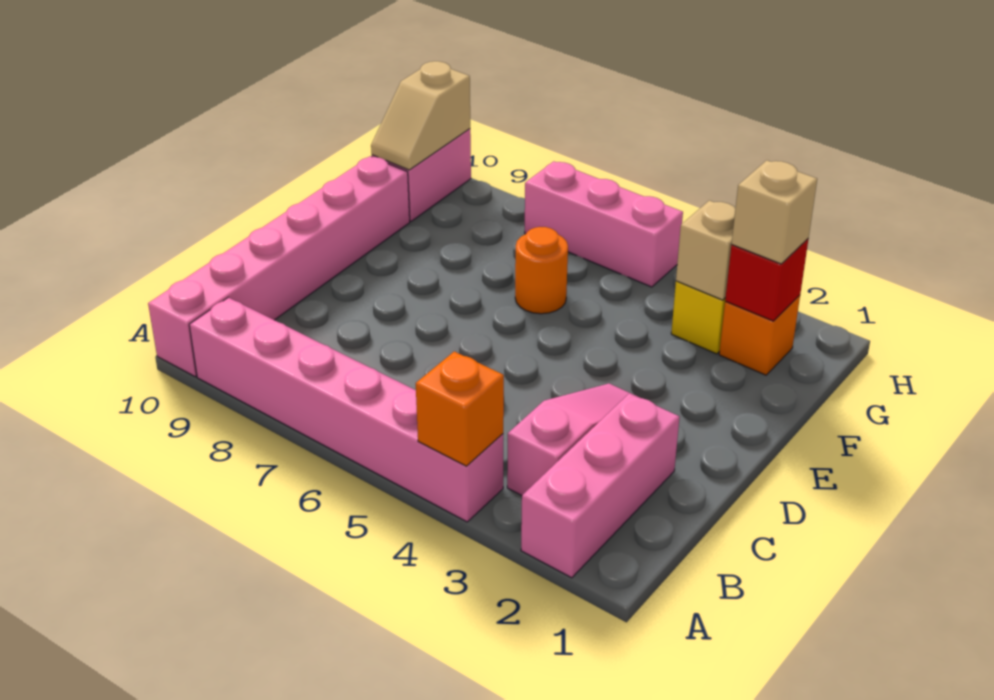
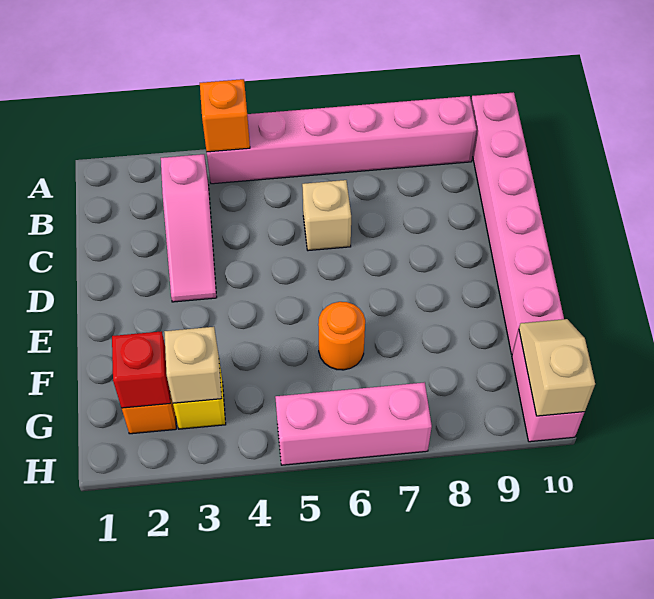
pink 1x3 brick [521,393,679,578] -> none
tan 1x1 brick [732,160,817,264] -> tan 1x1 brick moved to [302,180,351,251]

